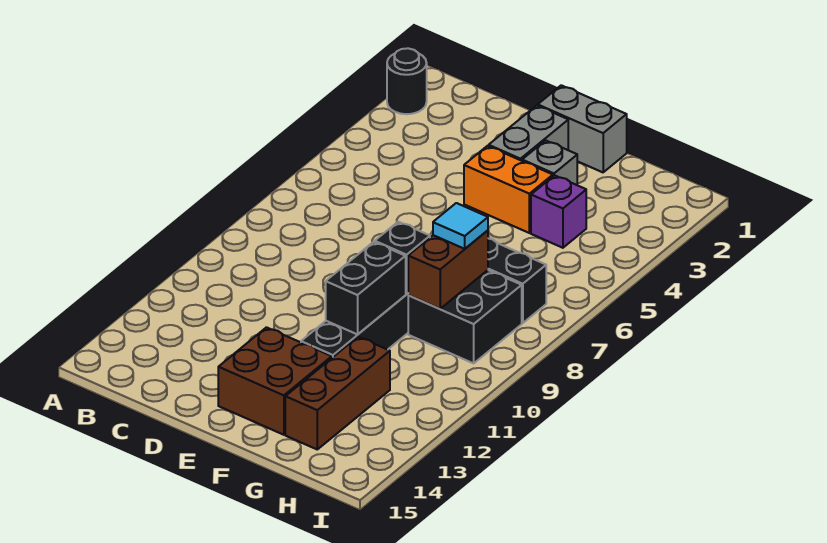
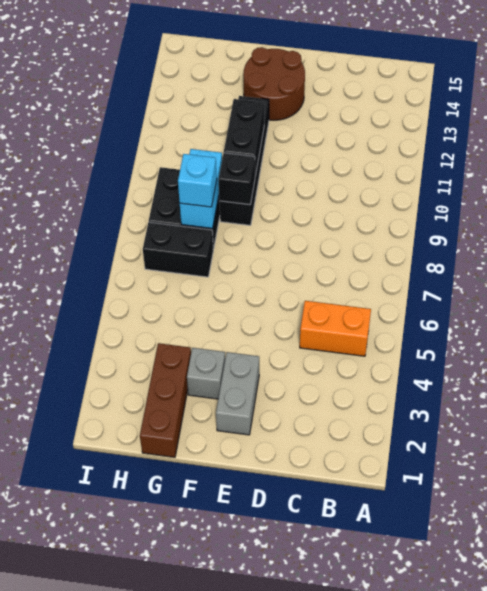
black 1x1 round brick [387,48,427,114] -> none
grey 1x2 brick [538,85,627,172] -> none
orange 1x2 brick [464,146,553,233] -> orange 1x2 brick moved to [300,301,371,356]
brown 2x2 brick [218,327,332,435] -> brown 2x2 round brick [243,47,305,120]
purple 1x1 brick [531,175,586,248] -> none
brown 1x2 brick [408,230,488,309] -> cyan 1x2 brick [180,149,222,229]
cyan 1x1 tile [433,203,488,249] -> cyan 1x1 brick [178,154,217,207]
brown 1x3 brick [285,337,390,449] -> brown 1x3 brick moved to [140,343,191,457]

